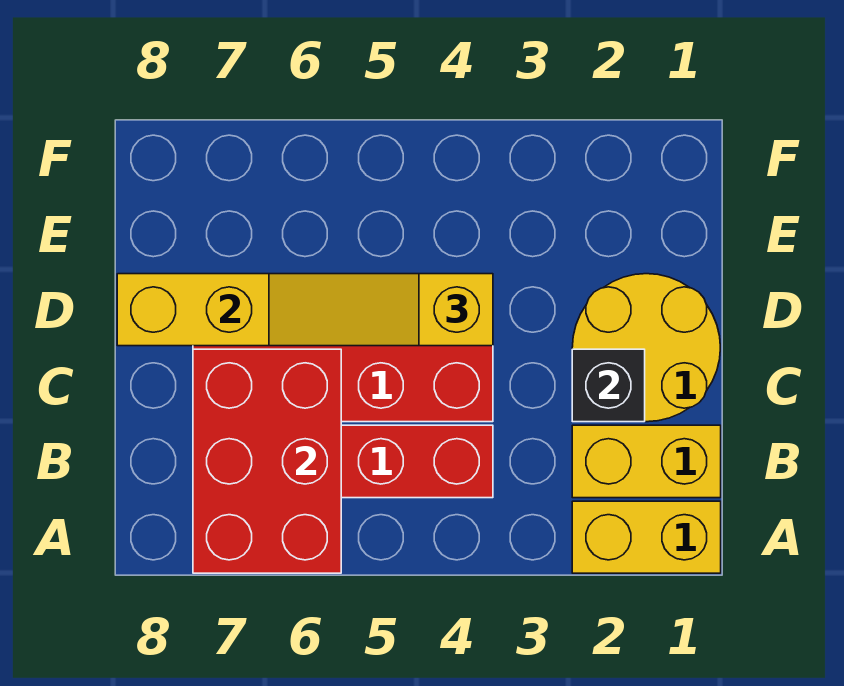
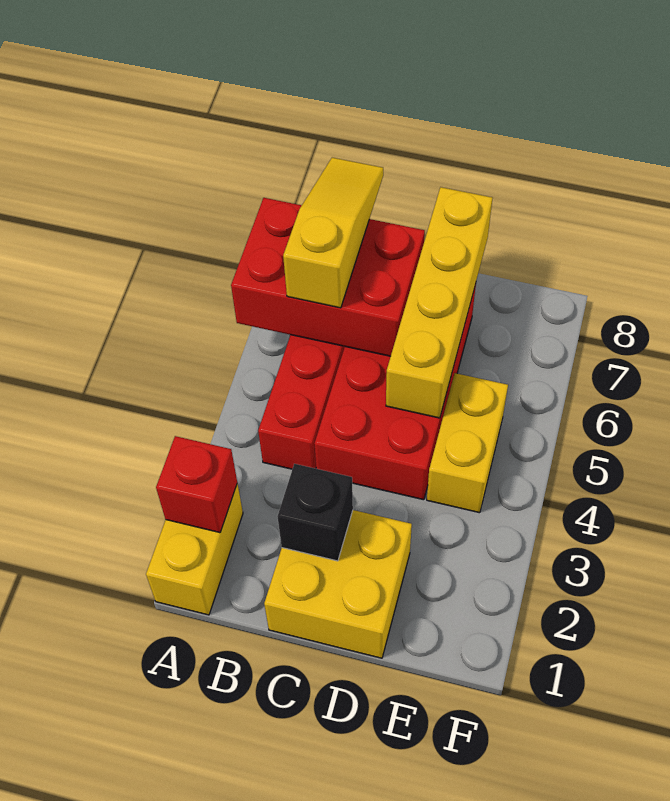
none -> red 1x1 brick [156,436,237,533]
yellow 1x2 brick [572,425,721,498] -> yellow 1x2 brick moved to [427,373,508,513]
yellow 2x2 round brick [572,274,720,422] -> yellow 2x2 brick [264,510,412,658]
yellow 1x3 slope [269,274,493,346] -> yellow 1x3 slope moved to [283,158,383,308]

